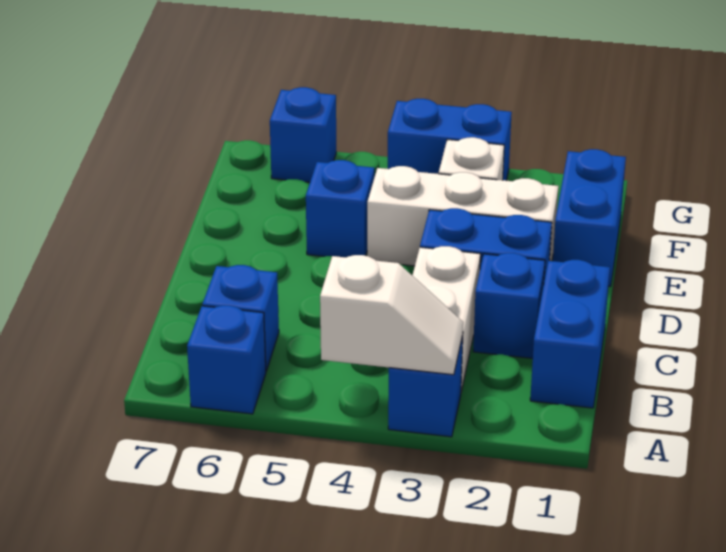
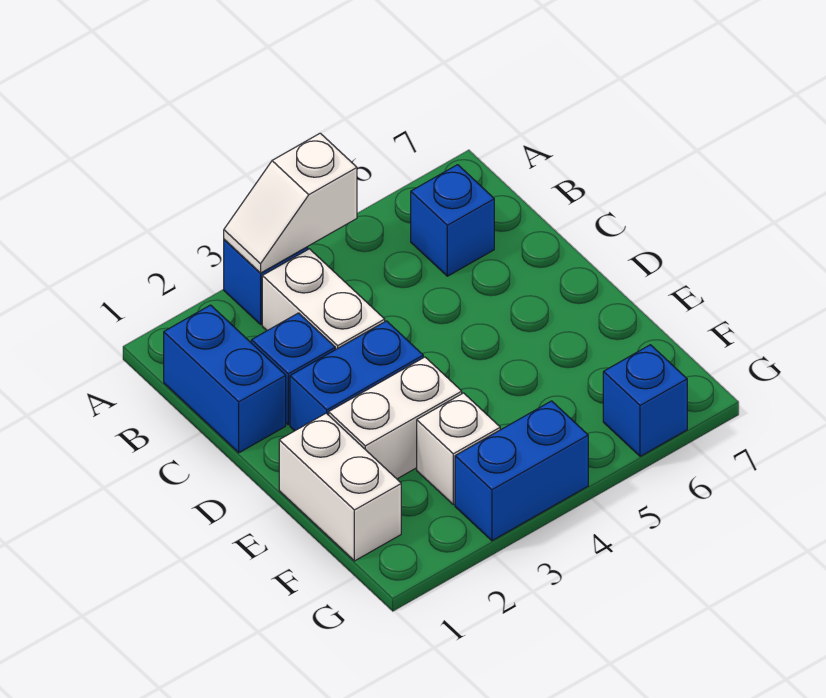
blue 1x1 brick [187,305,266,414] -> none
blue 1x2 brick [553,149,626,287] -> white 1x2 brick [279,413,401,561]
white 1x3 brick [367,166,558,266] -> white 1x2 brick [329,357,462,479]
blue 1x1 brick [306,160,374,257] -> none

